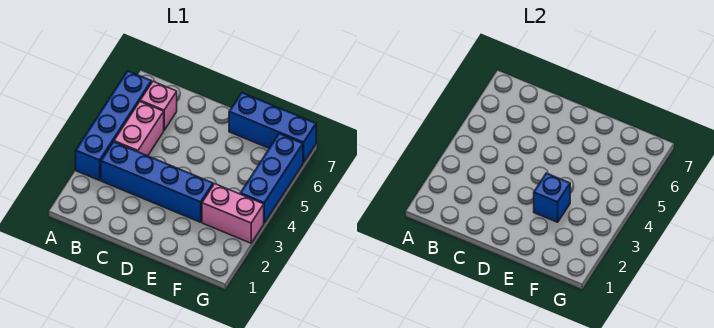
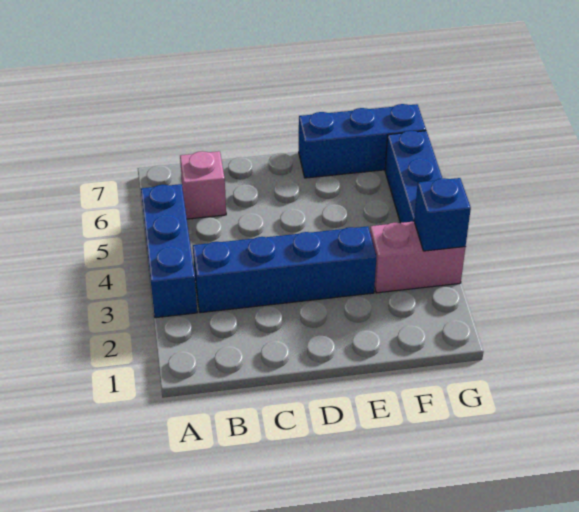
blue 1x4 brick [76,71,152,180] -> blue 1x3 brick [141,184,197,318]
pink 1x2 brick [114,102,164,156] -> none
blue 1x1 brick [534,173,570,222] -> blue 1x1 brick moved to [414,178,471,251]

